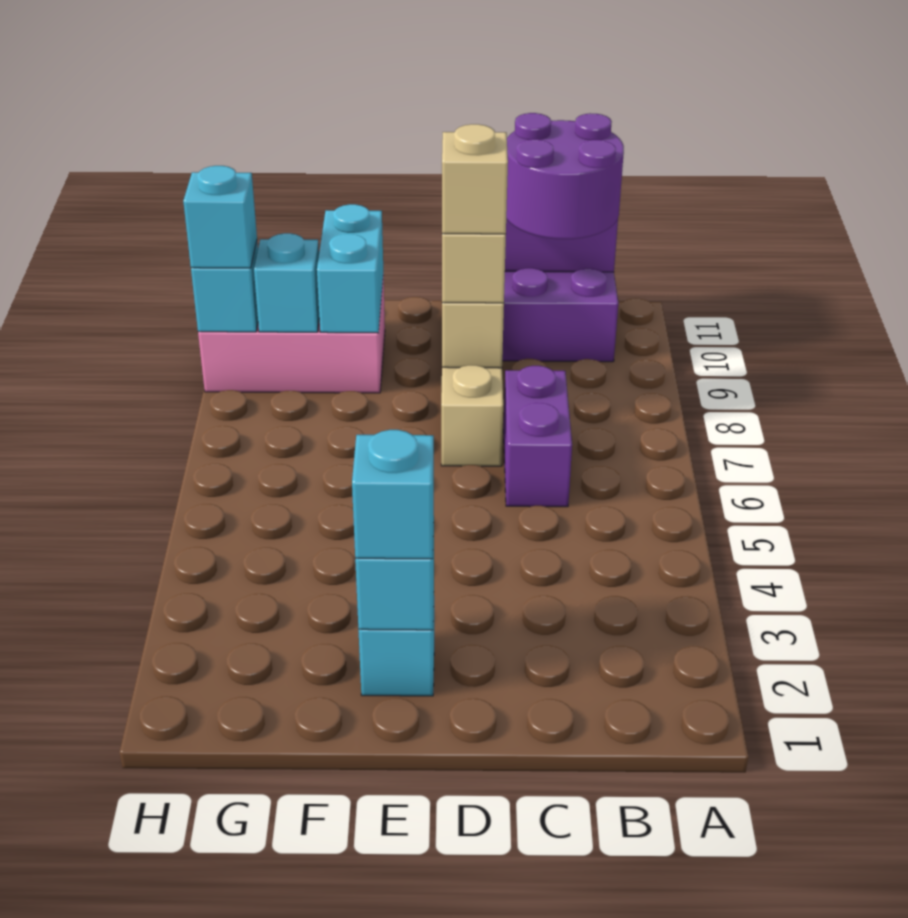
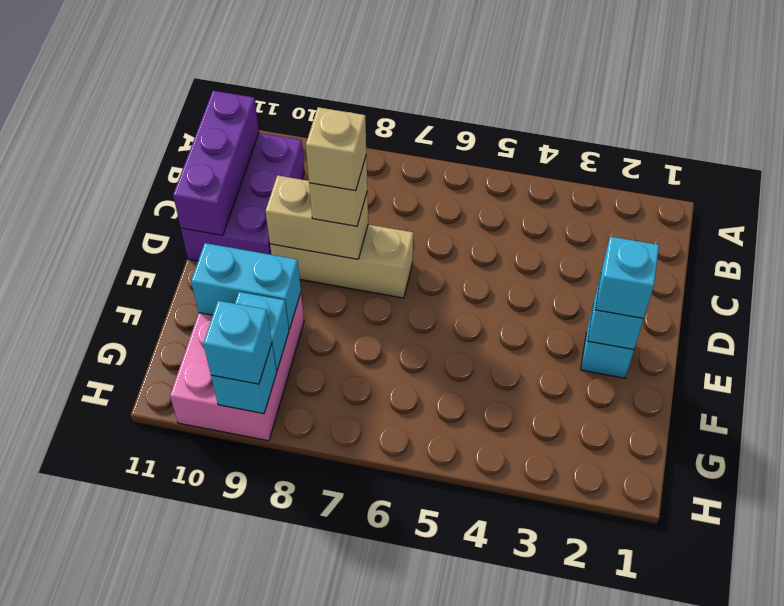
purple 2x2 round brick [506,113,624,239] -> none
purple 1x2 brick [503,366,572,507] -> none

